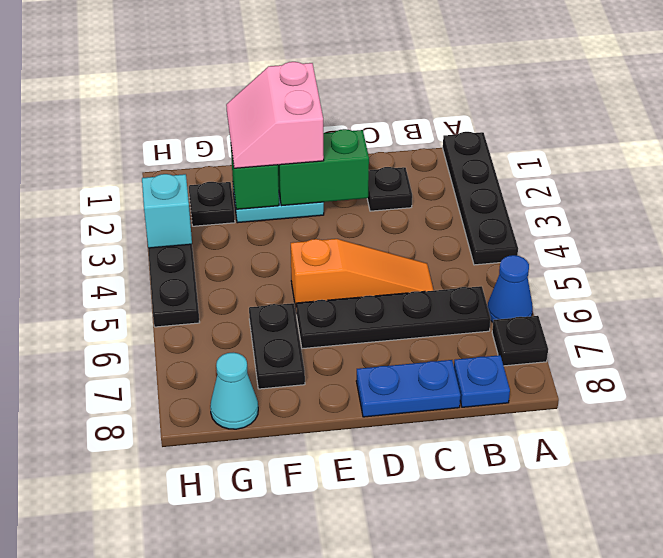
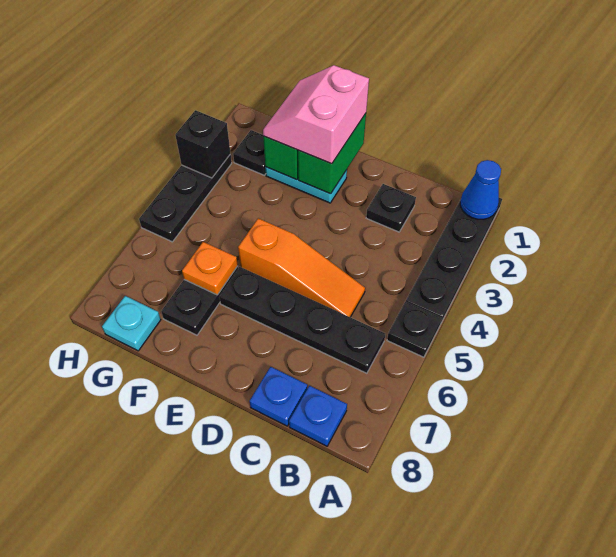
blue 1x1 cone [487,255,533,322] -> blue 1x1 cone moved to [460,160,501,219]
black 1x1 plate [492,316,548,366] -> black 1x1 plate moved to [387,302,442,357]
blue 1x2 plate [356,360,461,417] -> blue 1x1 plate [250,367,307,426]
green 1x2 brick [278,129,369,206] -> green 1x2 brick turned to [298,114,366,194]
none -> orange 1x1 plate [182,242,238,295]
cyan 1x1 cone [210,353,258,429] -> cyan 1x1 plate [102,296,161,351]
cyan 1x1 brick [142,174,192,248] -> black 1x1 brick [175,110,231,178]

